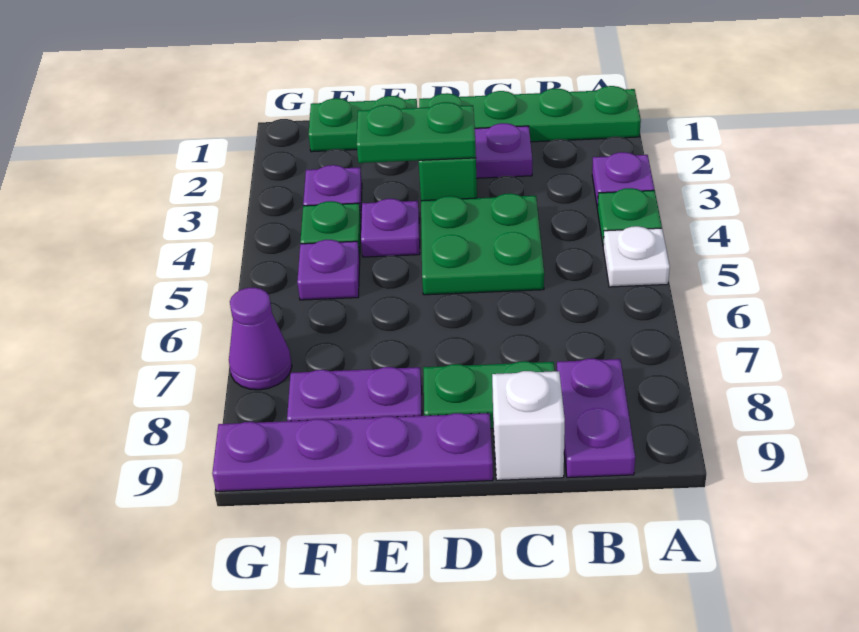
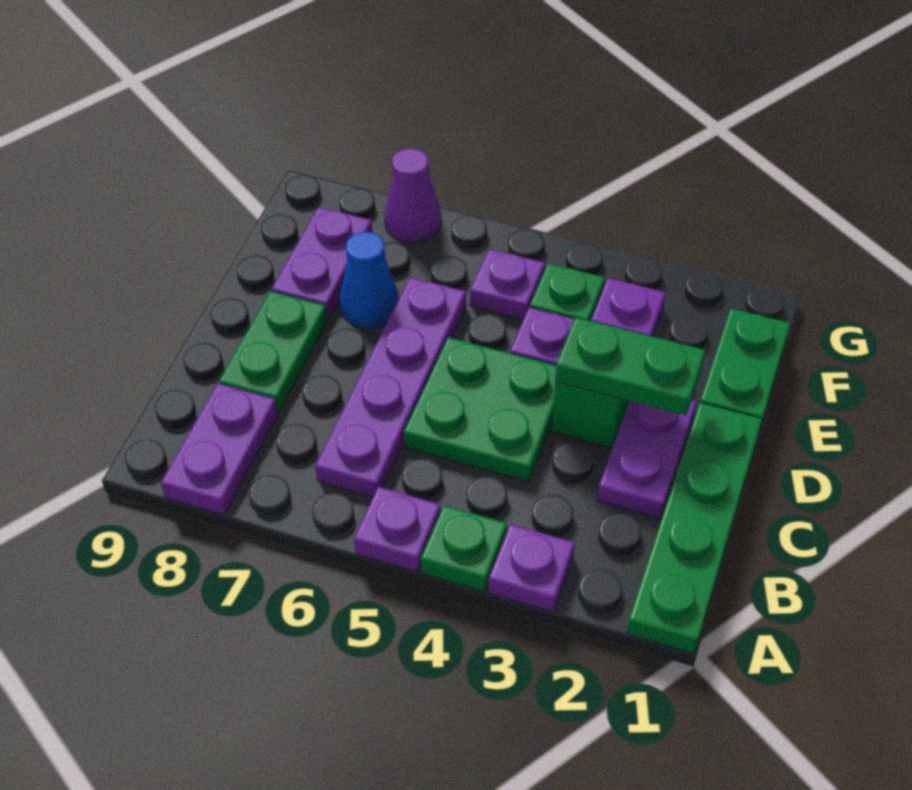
white 1x1 plate [603,226,670,287] -> purple 1x1 plate [354,487,441,572]
purple 1x2 plate [557,359,635,478] -> purple 1x2 plate turned to [161,383,278,515]
white 1x1 brick [492,371,565,480] -> none
green 1x2 plate [357,102,476,163] -> green 1x2 plate turned to [555,317,705,416]
purple 1x4 plate [212,413,493,492] -> purple 1x4 plate moved to [315,277,466,497]
none -> blue 1x1 cone [340,232,399,329]

